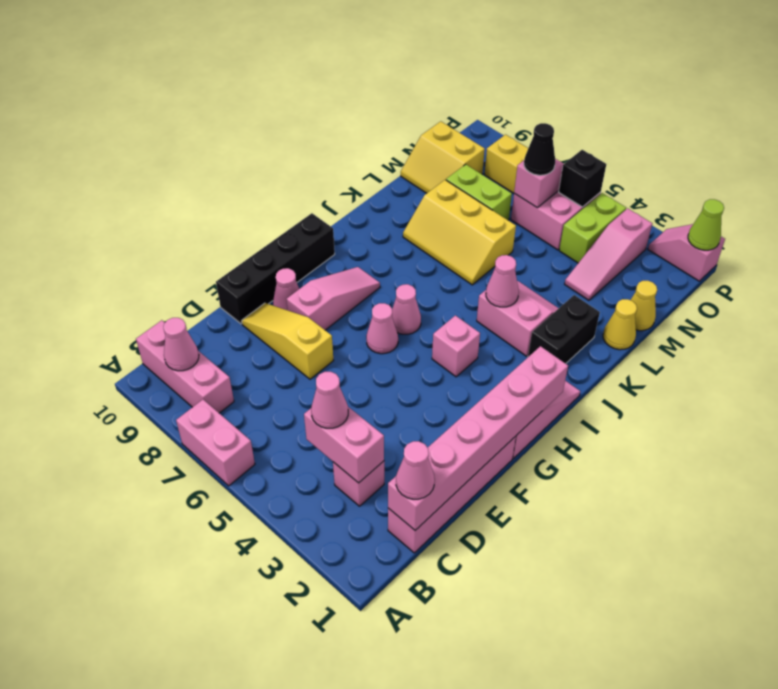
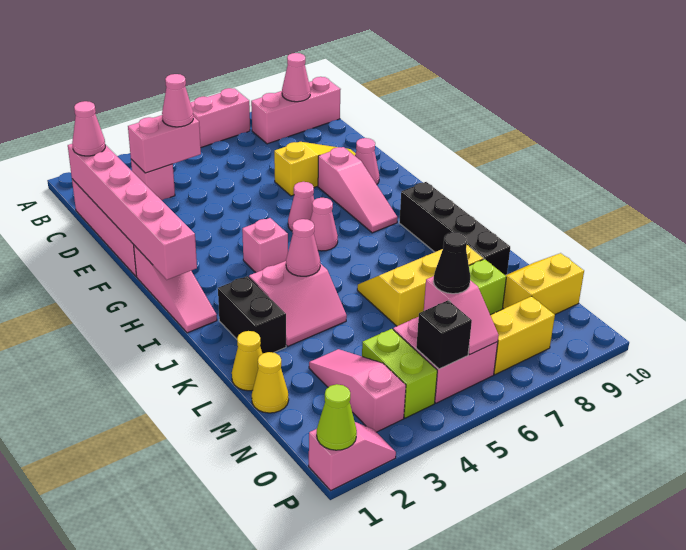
black 1x4 brick [216,213,335,324] -> black 1x4 brick moved to [399,182,510,275]

